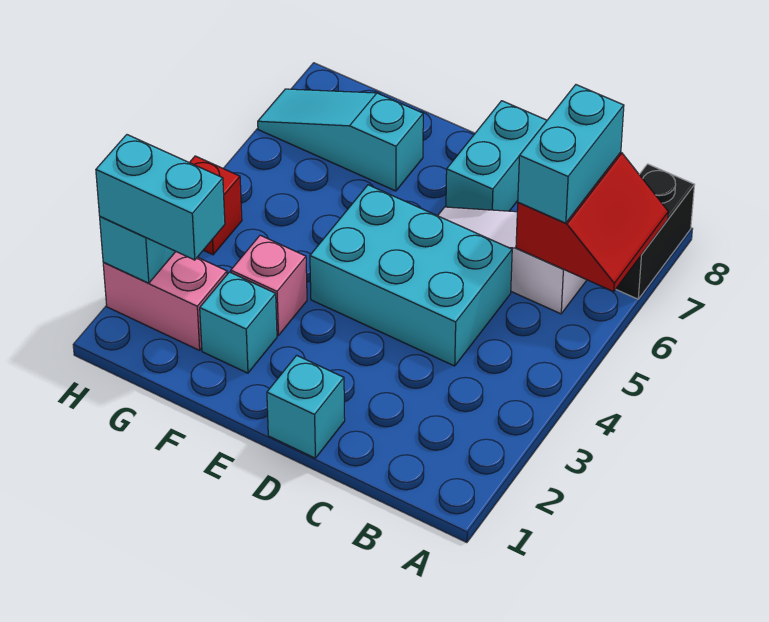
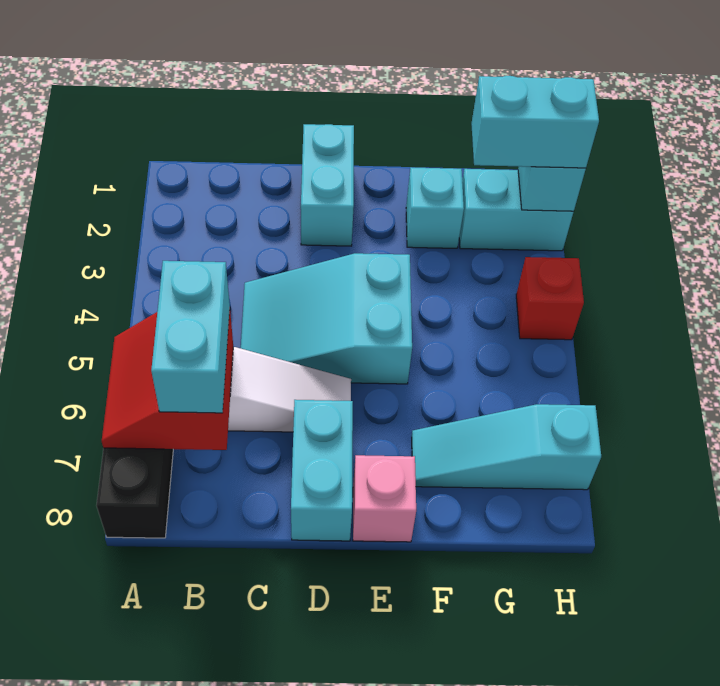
cyan 2x3 brick [310,185,512,366] -> cyan 2x3 slope [241,253,412,384]
cyan 1x1 brick [267,355,345,458] -> cyan 1x2 brick [301,124,354,246]
pink 1x1 brick [231,235,307,335] -> pink 1x1 brick moved to [353,455,416,542]
cyan 1x3 slope [258,89,423,191] -> cyan 1x3 slope turned to [412,404,601,490]
pink 1x2 brick [103,252,227,350] -> cyan 1x2 brick [459,169,573,251]

